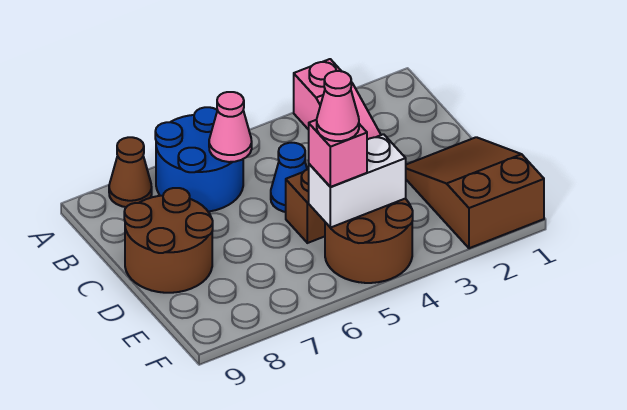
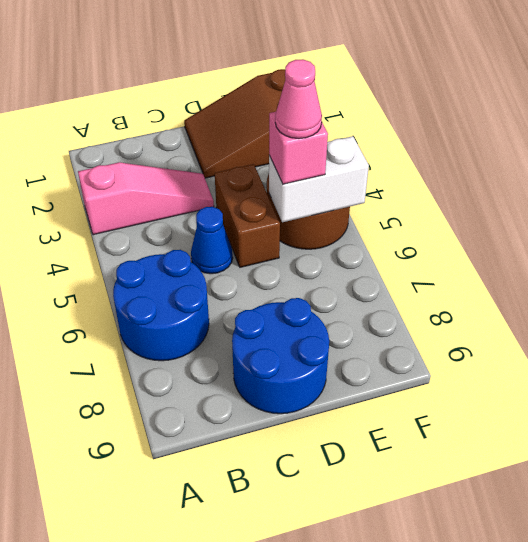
brown 1x1 cone [109,137,152,207] -> none
pink 1x1 cone [209,92,252,162] -> none
brown 2x2 round brick [124,188,213,293] -> blue 2x2 round brick [232,298,329,414]
white 1x2 brick [309,134,406,228] -> white 1x2 brick turned to [269,136,369,222]

